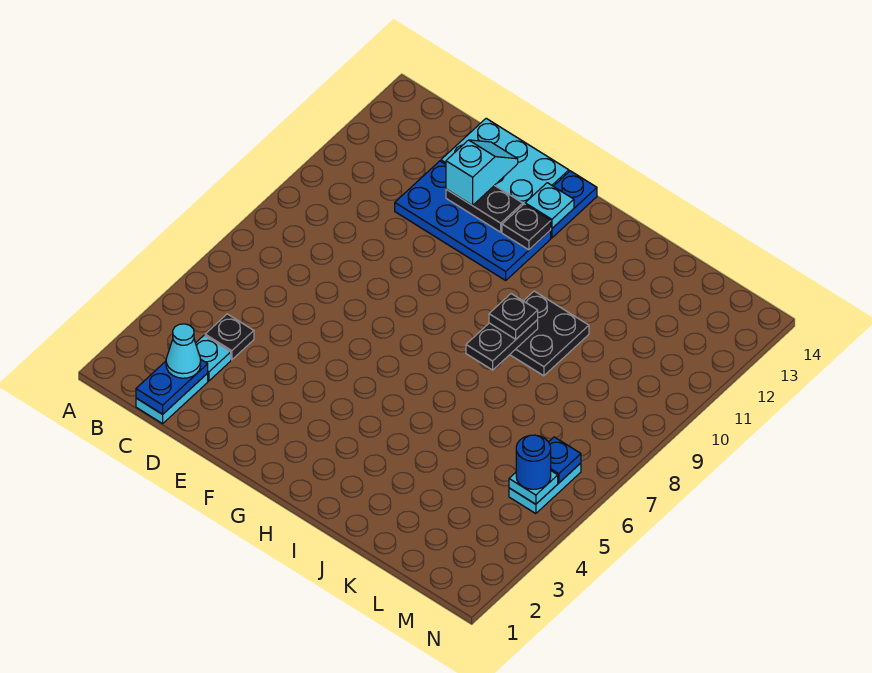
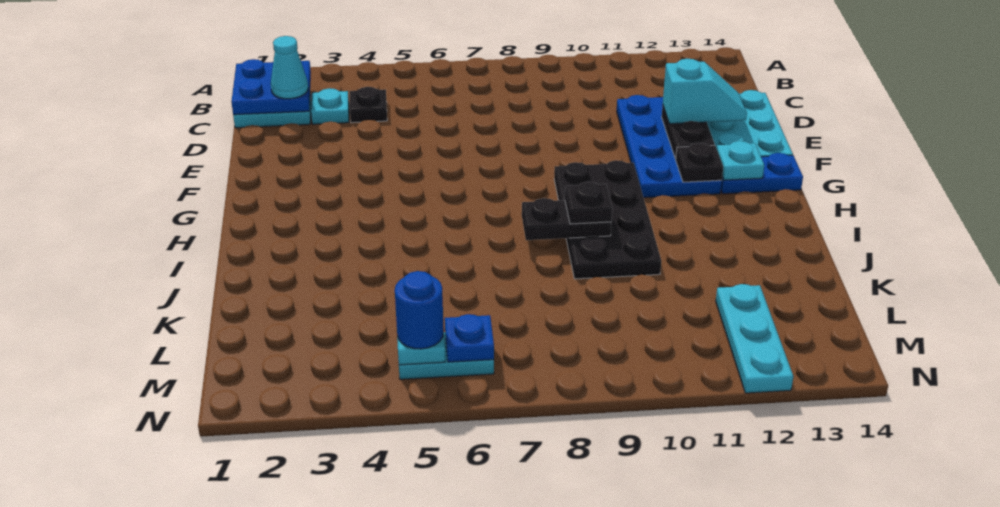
blue 1x2 plate [136,359,208,414] -> blue 2x2 plate [231,59,311,115]
black 2x2 plate [510,291,589,376] -> black 2x4 plate [554,160,661,279]
none -> cyan 1x3 plate [716,284,793,393]

